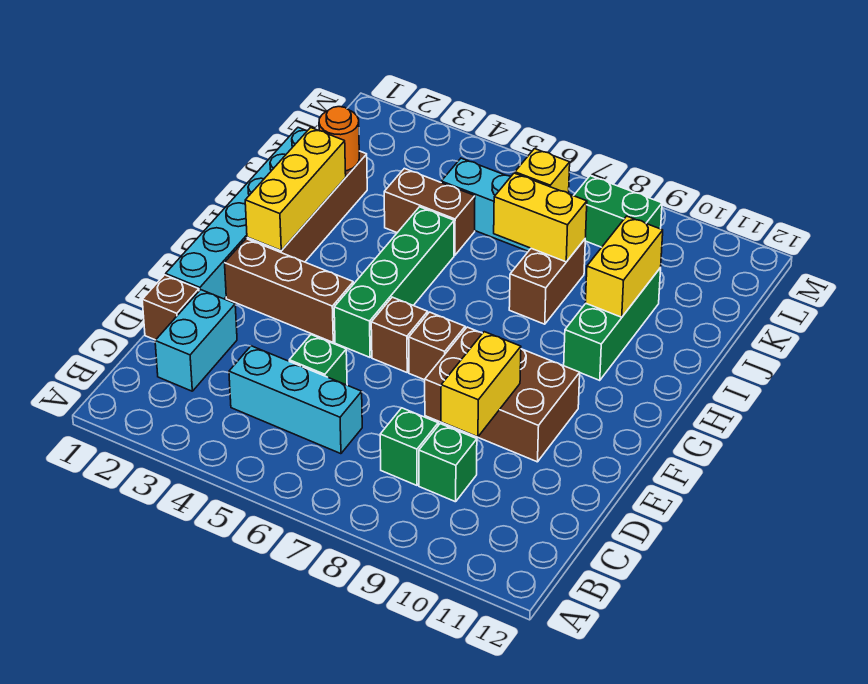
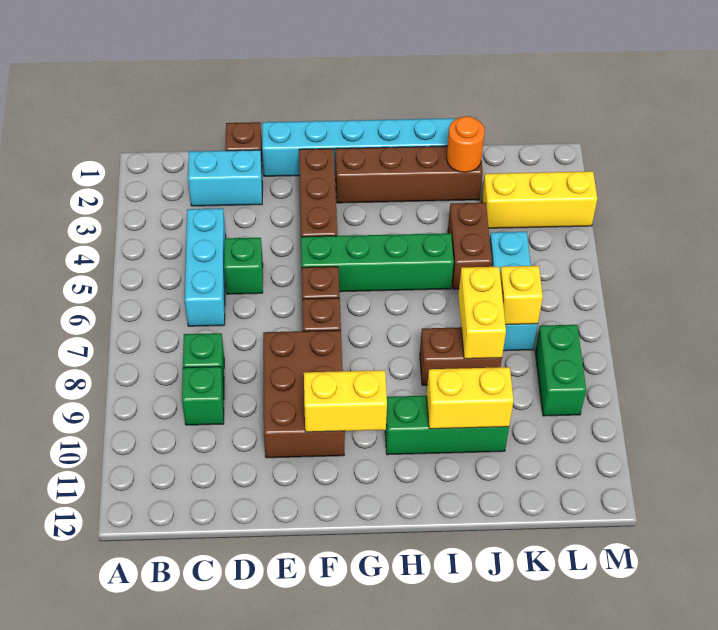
yellow 1x2 brick [441,332,521,437] -> yellow 1x2 brick moved to [304,370,387,432]
yellow 1x3 brick [245,128,346,251] -> yellow 1x3 brick moved to [481,171,597,228]

